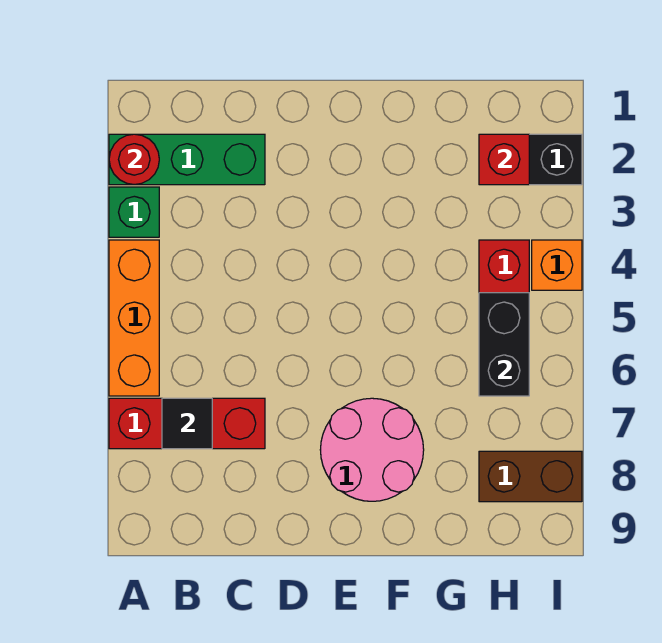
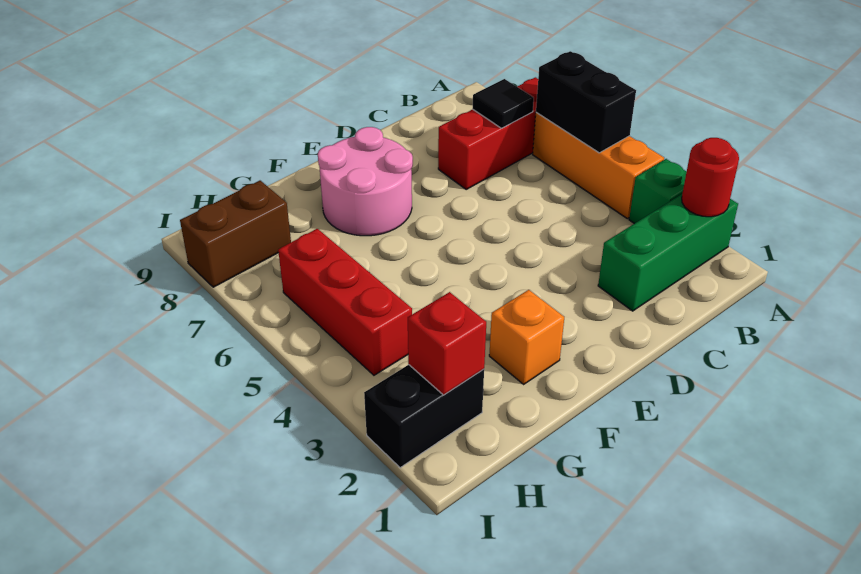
black 1x2 brick [479,293,529,396] -> black 1x2 brick moved to [536,51,636,153]
orange 1x1 brick [532,240,582,290] -> orange 1x1 brick moved to [489,290,564,384]

